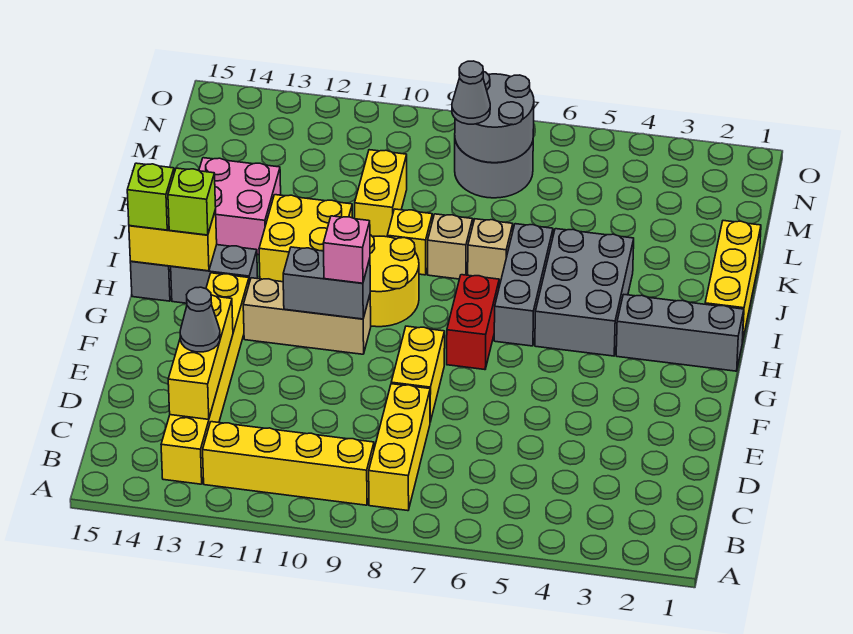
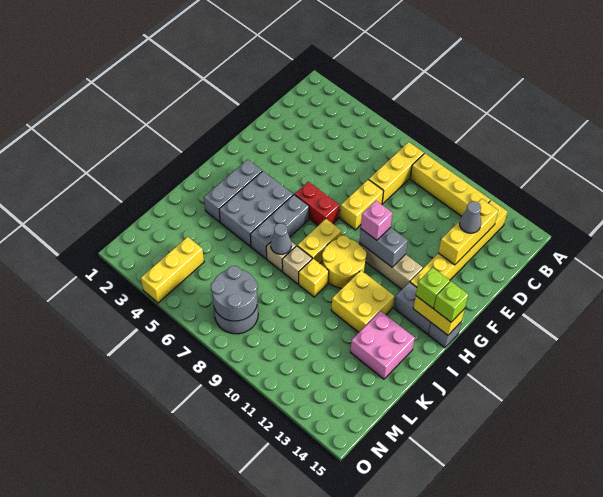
red 1x2 brick [447,275,499,370] -> red 1x2 brick turned to [295,182,339,225]
grey 1x3 brick [616,294,744,371] -> grey 1x3 brick turned to [204,159,262,222]
yellow 1x3 brick [705,221,761,342] -> yellow 1x3 brick moved to [141,237,204,303]
yellow 1x2 brick [355,150,407,237] -> yellow 1x2 brick moved to [297,219,341,263]
grey 1x1 cone [452,61,490,124] -> grey 1x1 cone moved to [271,223,291,254]

